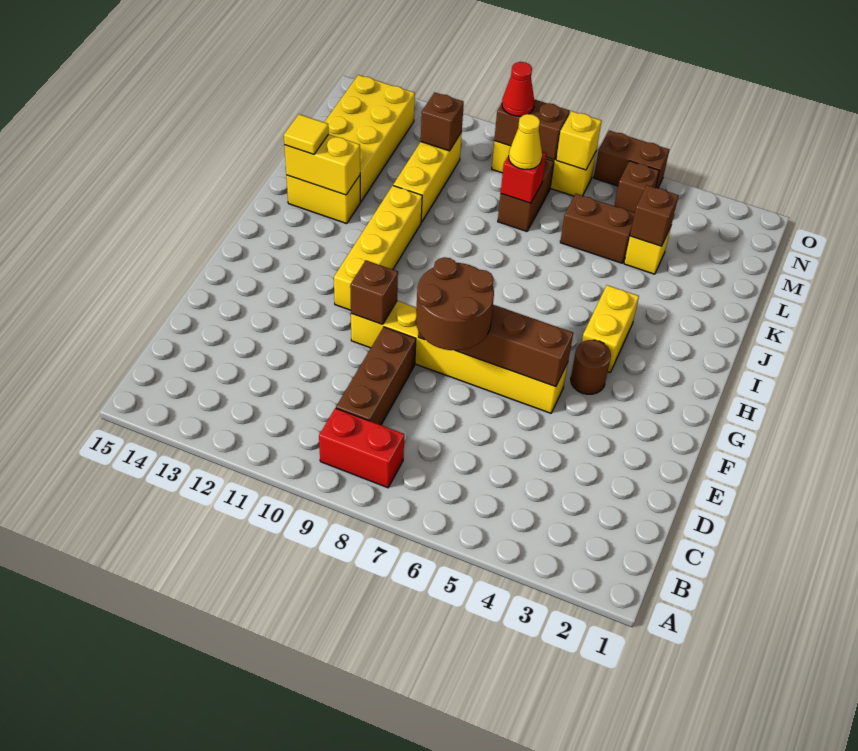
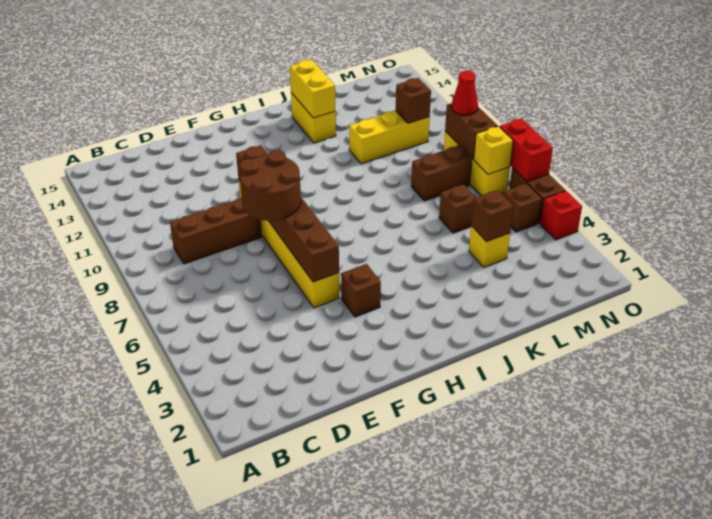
red 1x2 brick [319,408,404,488] -> red 1x2 brick moved to [499,119,553,182]
brown 1x1 round brick [571,340,611,394] -> brown 1x1 brick [341,264,381,317]
yellow 1x4 brick [334,186,422,310] -> none
yellow 1x2 brick [582,285,639,372] -> none
yellow 1x1 tile [284,114,329,154] -> none
yellow 2x4 brick [324,75,415,202] -> none
brown 1x2 brick [560,194,635,263] -> brown 1x1 brick [439,184,476,233]
red 1x1 brick [501,152,546,203] -> red 1x1 brick moved to [540,191,582,240]
yellow 1x1 cone [509,114,542,170] -> none

